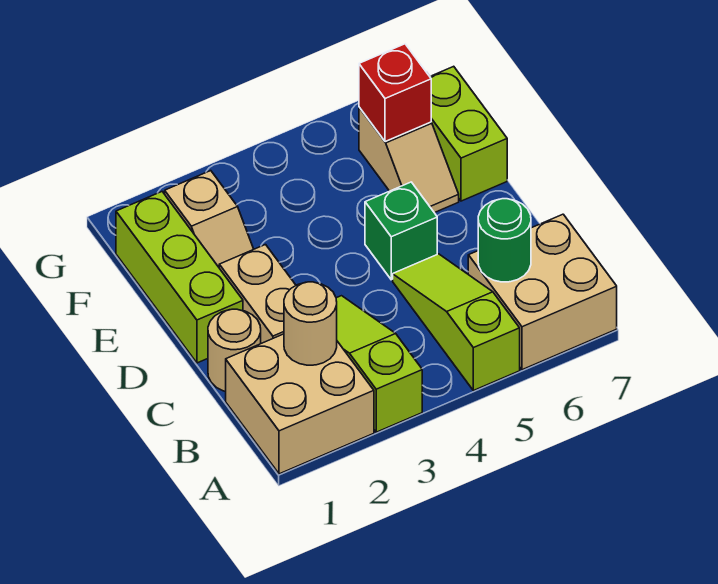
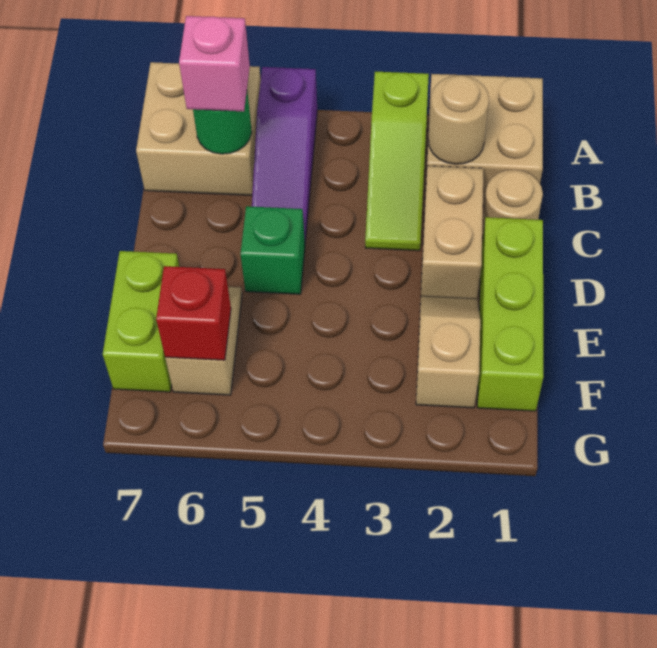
lime 1x3 slope [393,254,520,391] -> purple 1x3 slope [252,67,317,242]
none -> pink 1x1 brick [179,16,250,111]

